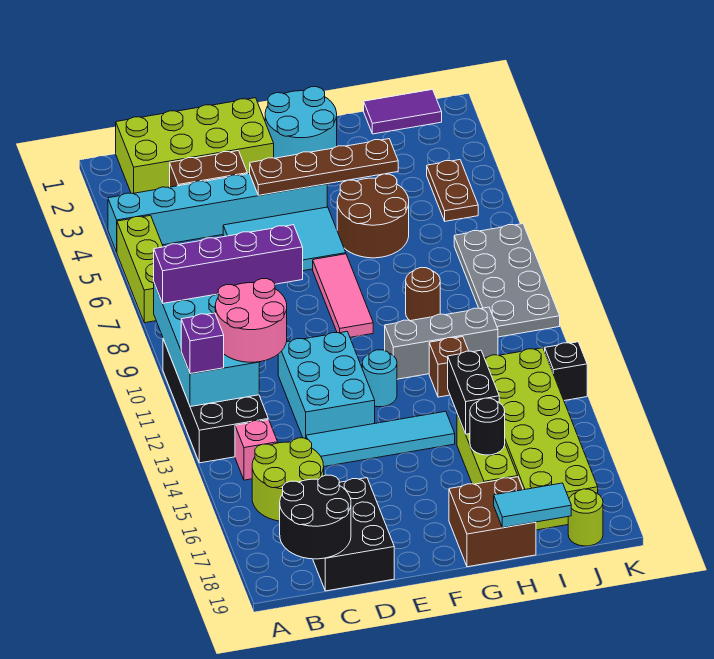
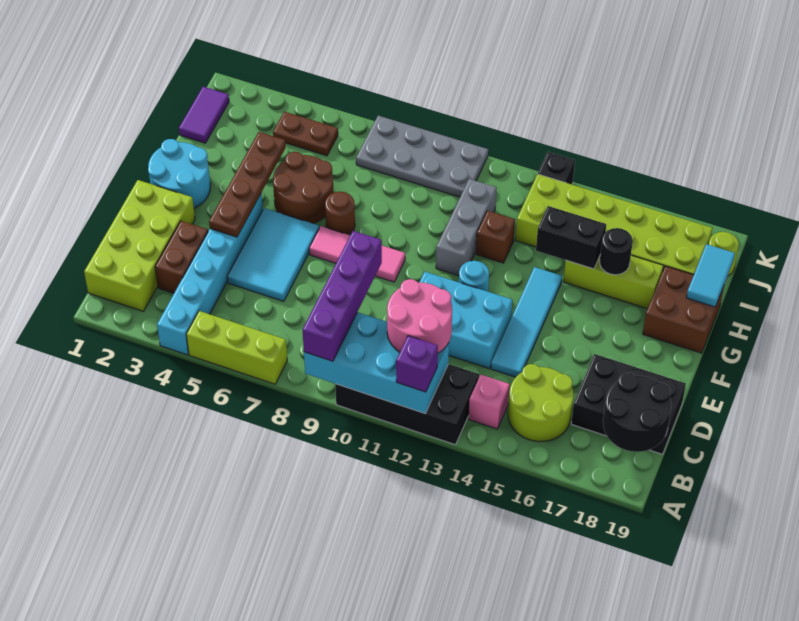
brown 1x1 round brick [406,268,440,321] -> brown 1x1 round brick moved to [325,192,355,235]

